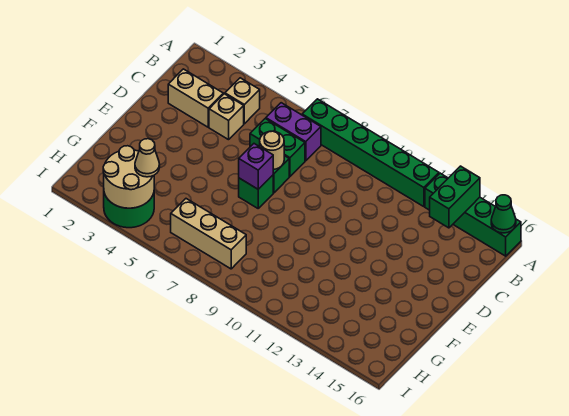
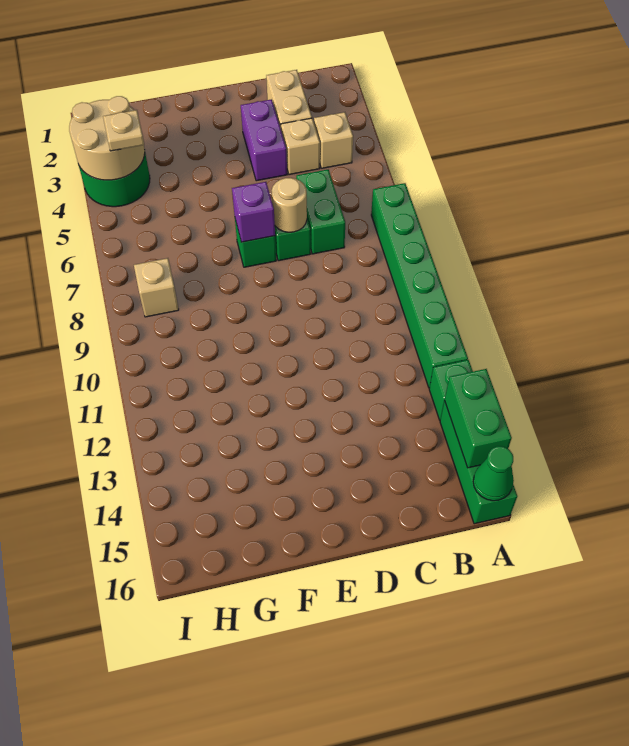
green 1x2 brick [430,166,480,228] -> green 1x2 brick turned to [445,369,512,468]
purple 1x2 brick [266,103,321,161] -> purple 1x2 brick moved to [241,99,287,181]
tan 1x1 cone [135,139,160,177] -> tan 1x1 plate [103,110,144,151]
tan 1x3 brick [171,199,246,269] -> tan 1x1 brick [134,258,179,317]

